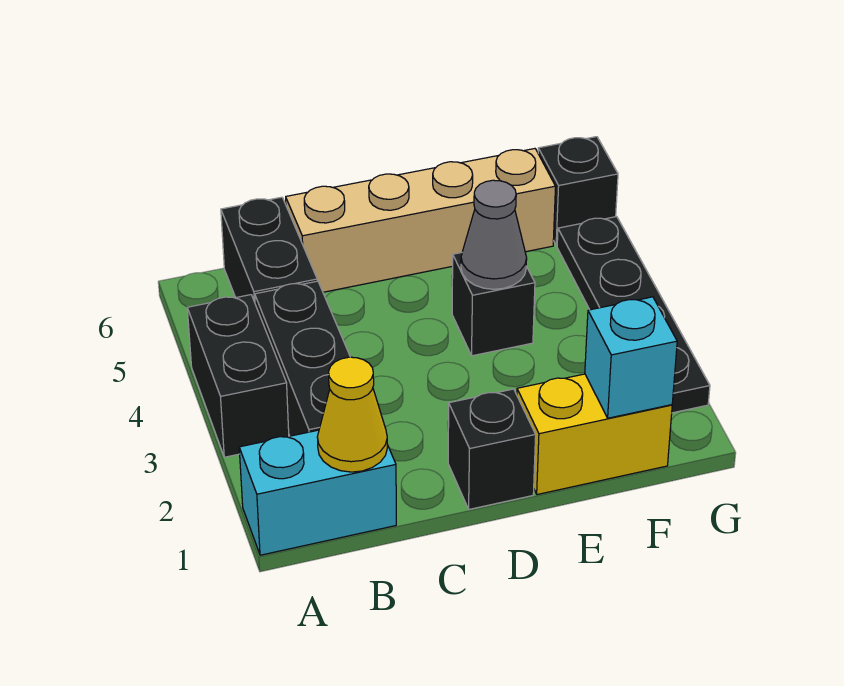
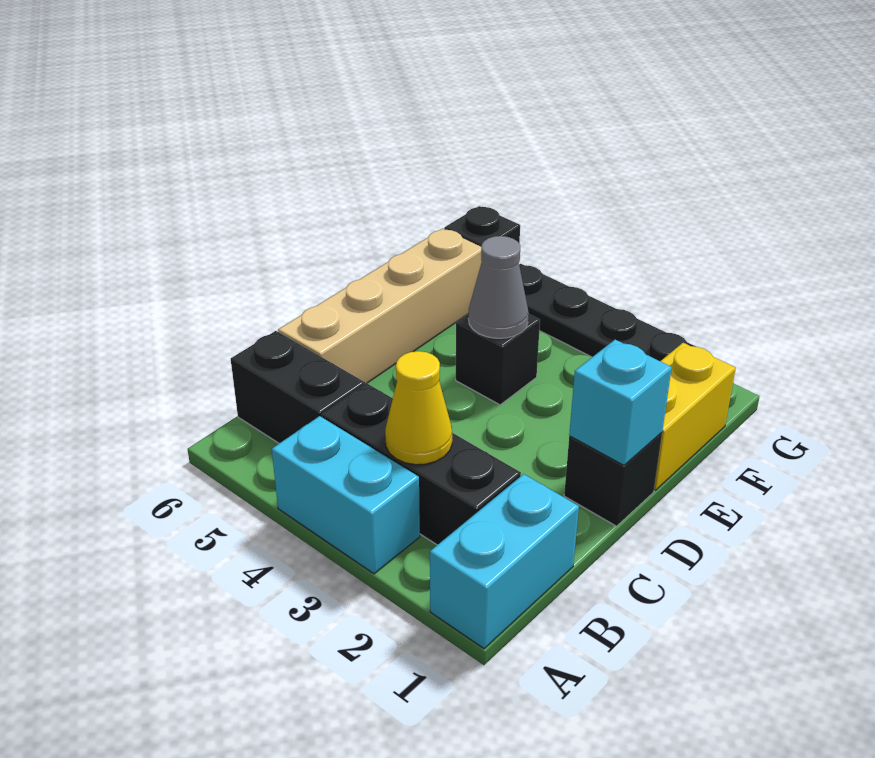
black 1x2 brick [187,295,289,457] -> cyan 1x2 brick [272,416,420,574]
yellow 1x1 cone [317,357,387,472] -> yellow 1x1 cone moved to [385,351,452,465]
cyan 1x1 brick [585,297,677,418] -> cyan 1x1 brick moved to [569,340,672,465]

